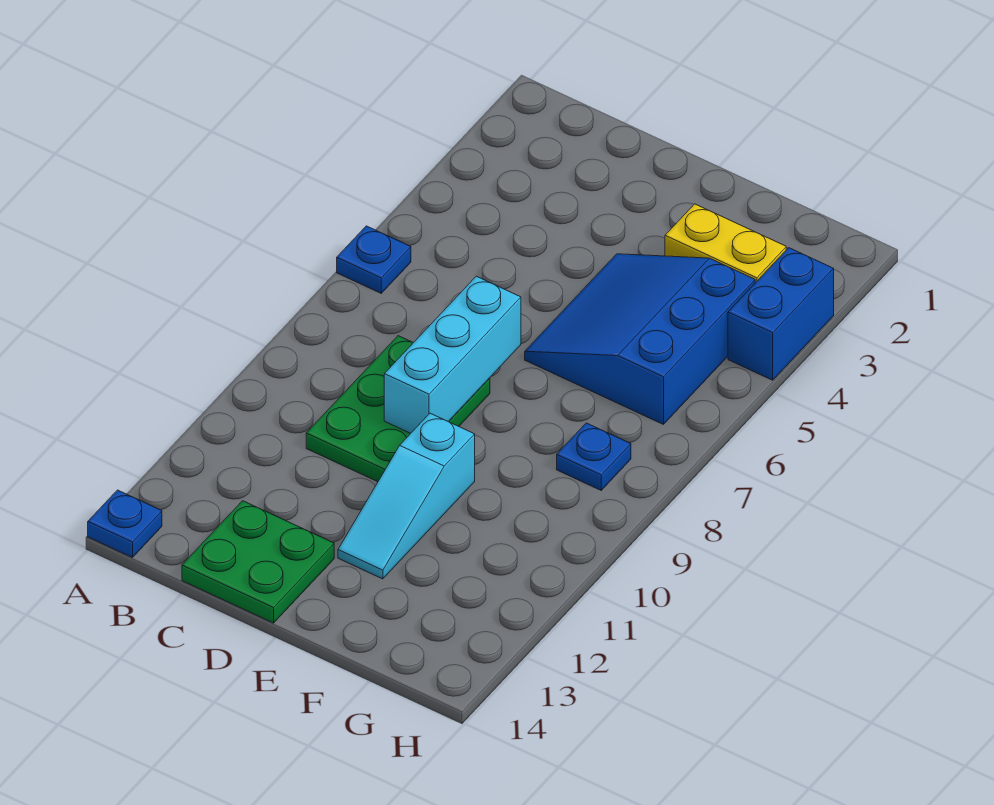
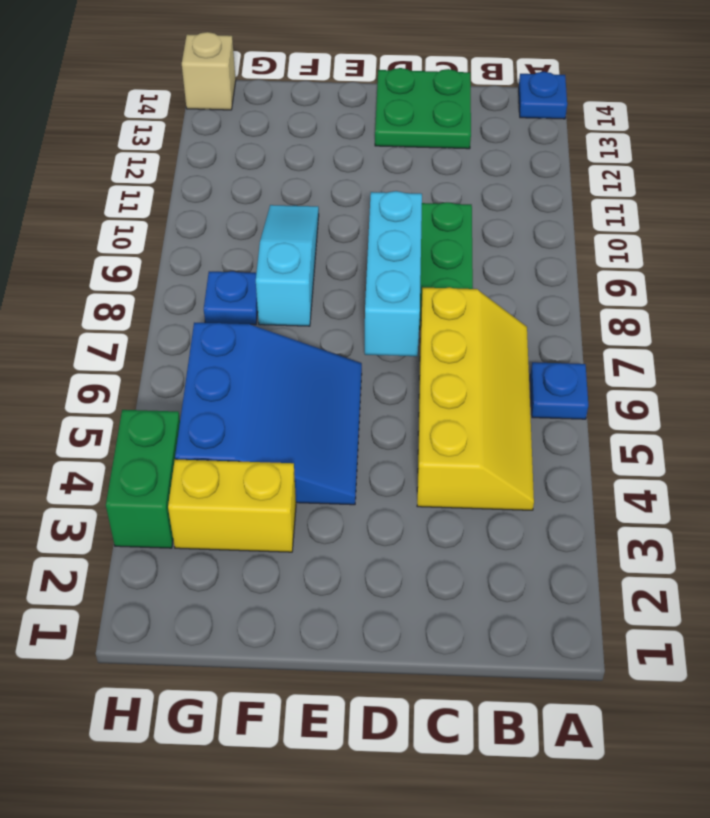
none -> yellow 2x4 slope [417,287,534,510]
cyan 1x3 slope [338,413,475,579] -> cyan 1x3 slope moved to [256,205,319,326]
blue 1x2 brick [728,248,834,380] -> green 1x2 brick [106,410,180,548]
none -> tan 1x1 brick [182,32,236,110]

